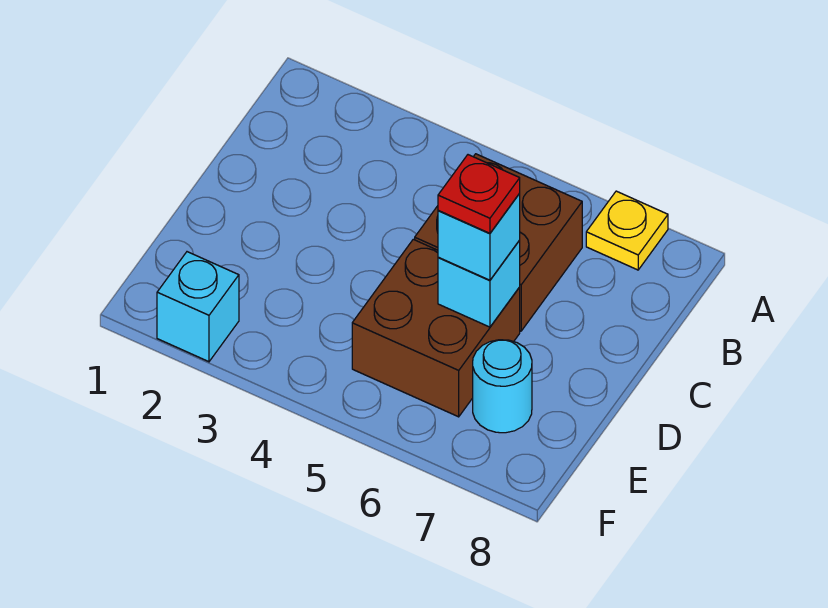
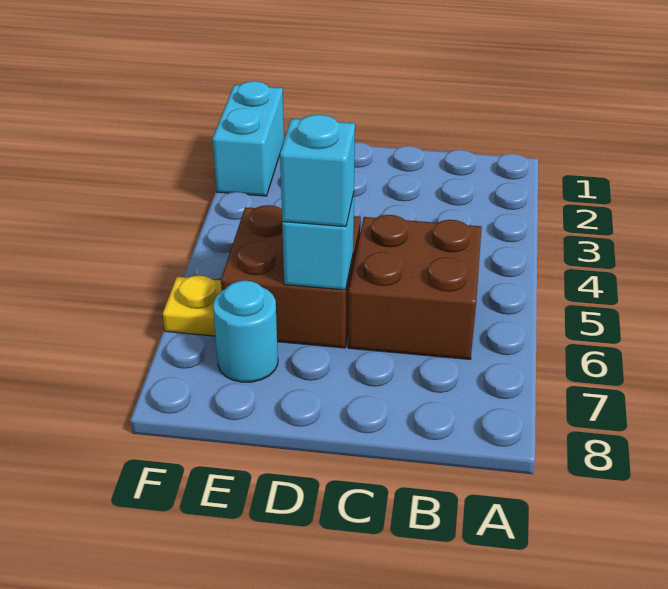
yellow 1x1 plate [586,191,668,270] -> yellow 1x1 plate moved to [163,275,222,336]
red 1x1 plate [438,155,520,233] -> none
cyan 1x1 brick [157,252,239,362] -> cyan 1x2 brick [213,81,284,196]

